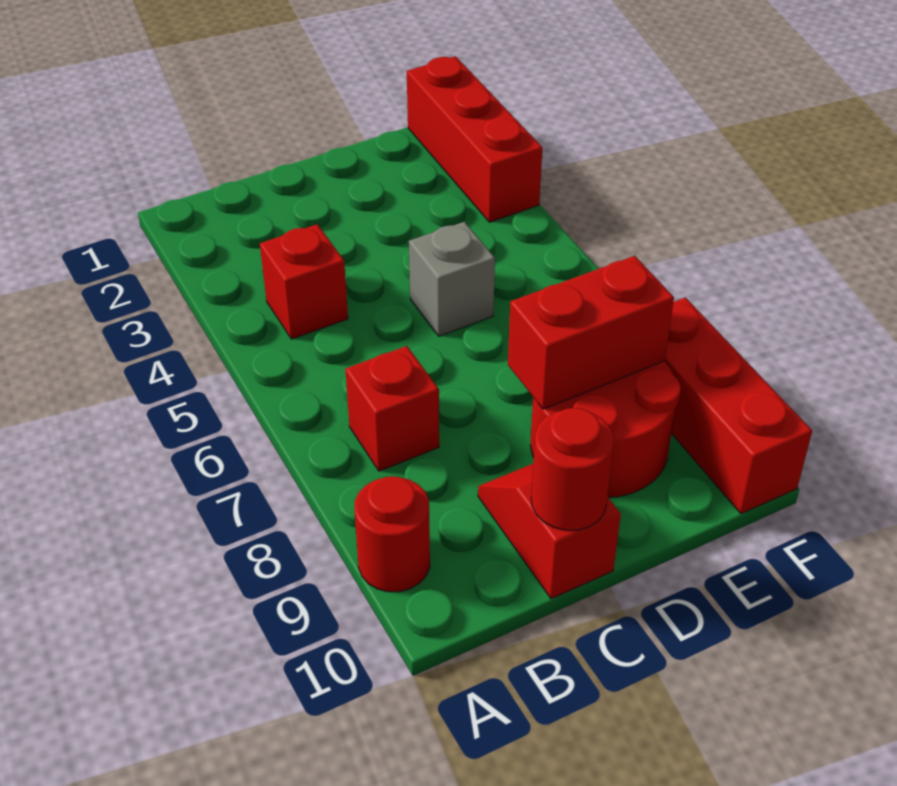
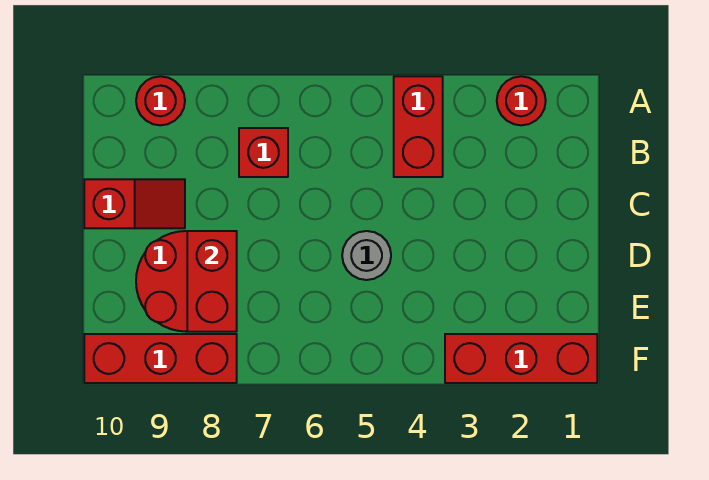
red 1x1 brick [260,224,348,339] -> red 1x2 brick [394,76,443,177]
red 1x1 round brick [531,408,614,530] -> red 1x1 round brick moved to [497,76,546,125]
grey 1x1 brick [409,222,495,336] -> grey 1x1 round brick [342,231,391,280]

